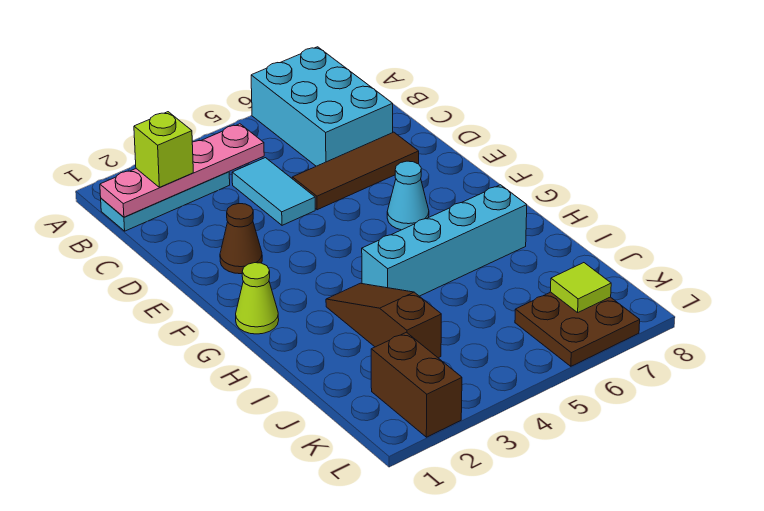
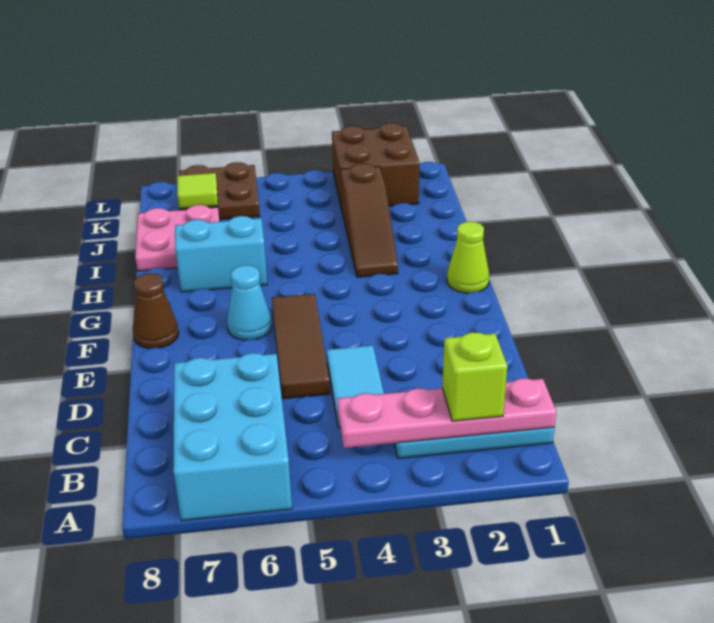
brown 1x3 tile [292,132,419,210] -> brown 1x3 tile turned to [272,294,330,399]
brown 1x1 cone [220,204,262,274] -> brown 1x1 cone moved to [133,273,179,349]
cyan 1x4 brick [362,185,527,296] -> cyan 1x2 brick [175,216,267,292]
none -> pink 2x2 plate [135,205,220,271]
brown 1x2 brick [371,332,462,437] -> brown 2x2 brick [332,123,420,209]

